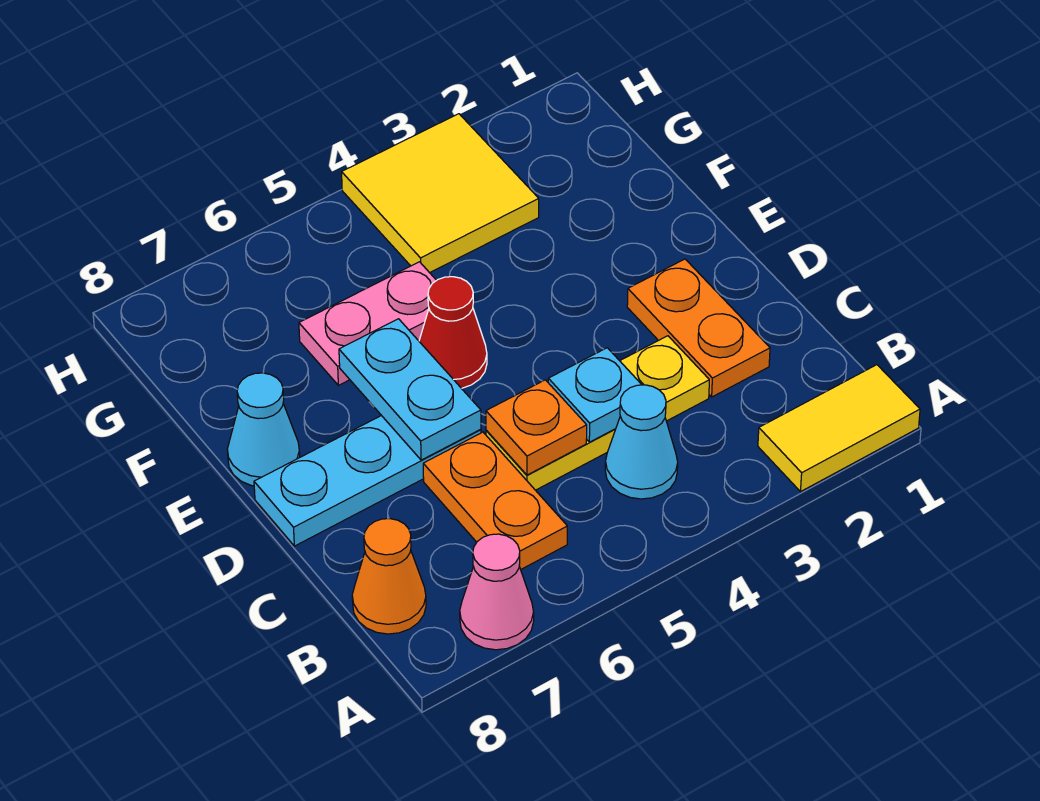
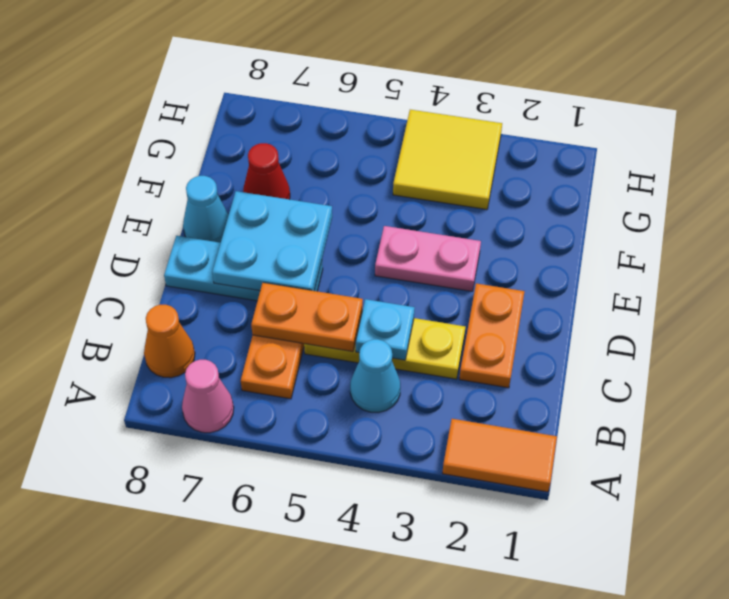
yellow 1x2 tile [758,365,920,492] -> orange 1x2 tile [442,419,557,492]
orange 1x1 plate [486,380,587,475] -> orange 1x2 plate [251,283,363,352]
cyan 1x2 plate [339,319,481,460] -> cyan 2x2 plate [212,191,332,291]
red 1x1 cone [419,277,487,388] -> red 1x1 cone moved to [243,143,290,199]
pink 1x2 plate [299,262,436,385] -> pink 1x2 plate moved to [375,226,481,291]

